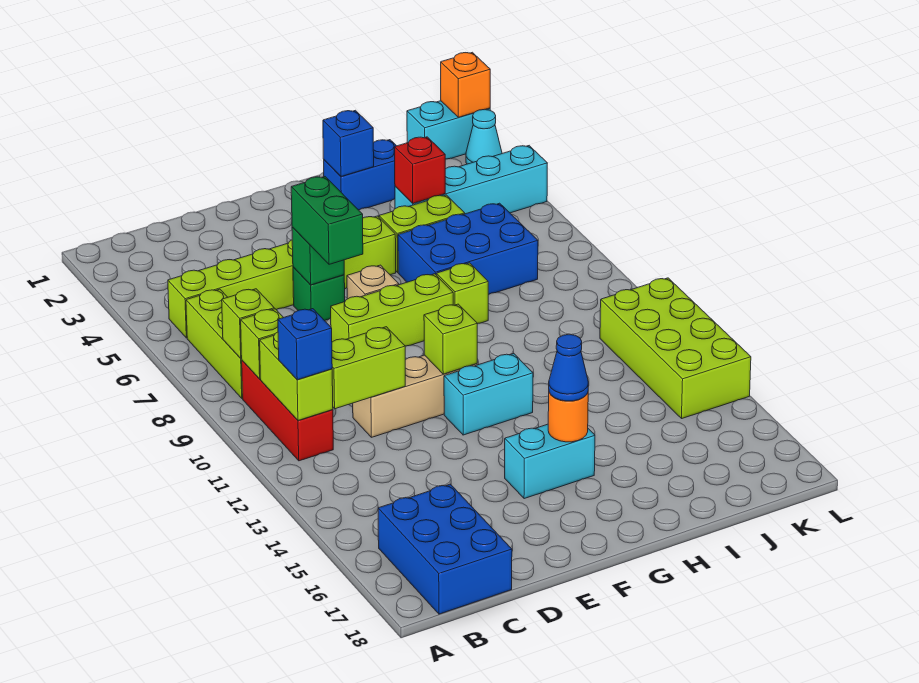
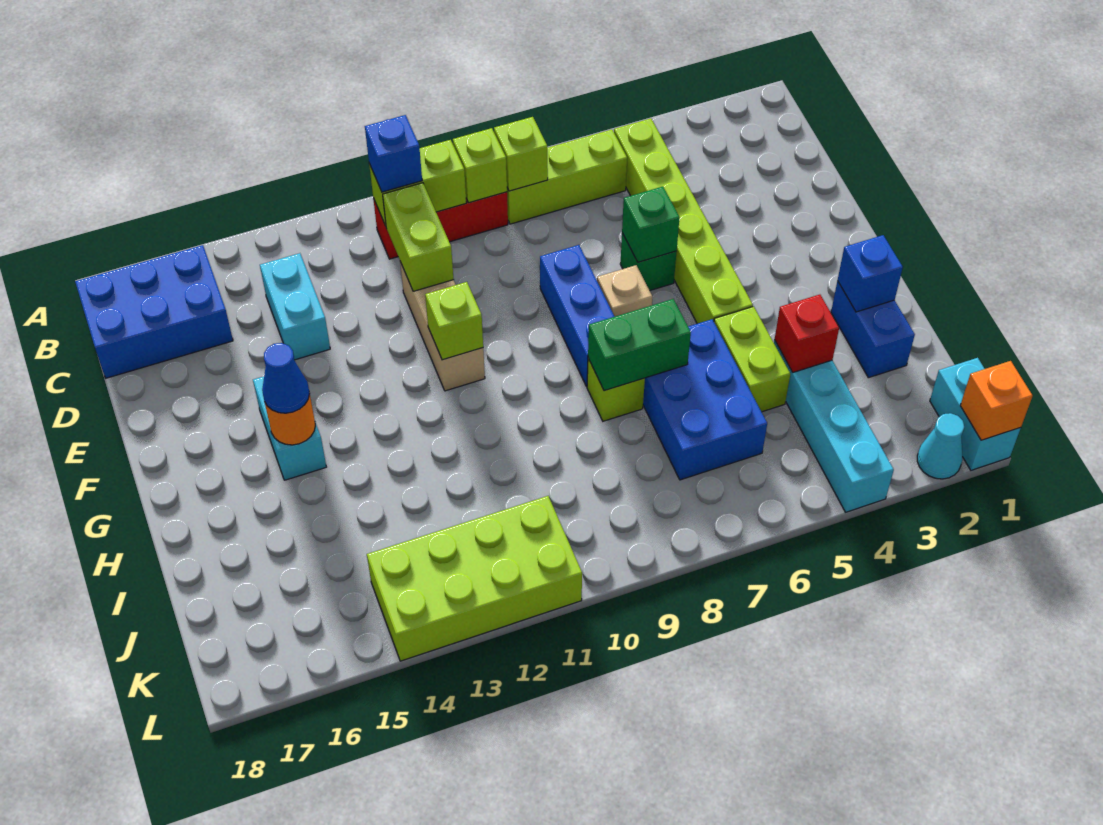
green 1x2 brick [291,177,363,264] -> green 1x2 brick moved to [588,299,691,391]
lime 1x3 brick [331,274,453,346] -> blue 1x3 brick [540,245,615,387]
cyan 1x2 brick [444,354,533,435] -> cyan 1x2 brick moved to [260,253,330,360]

